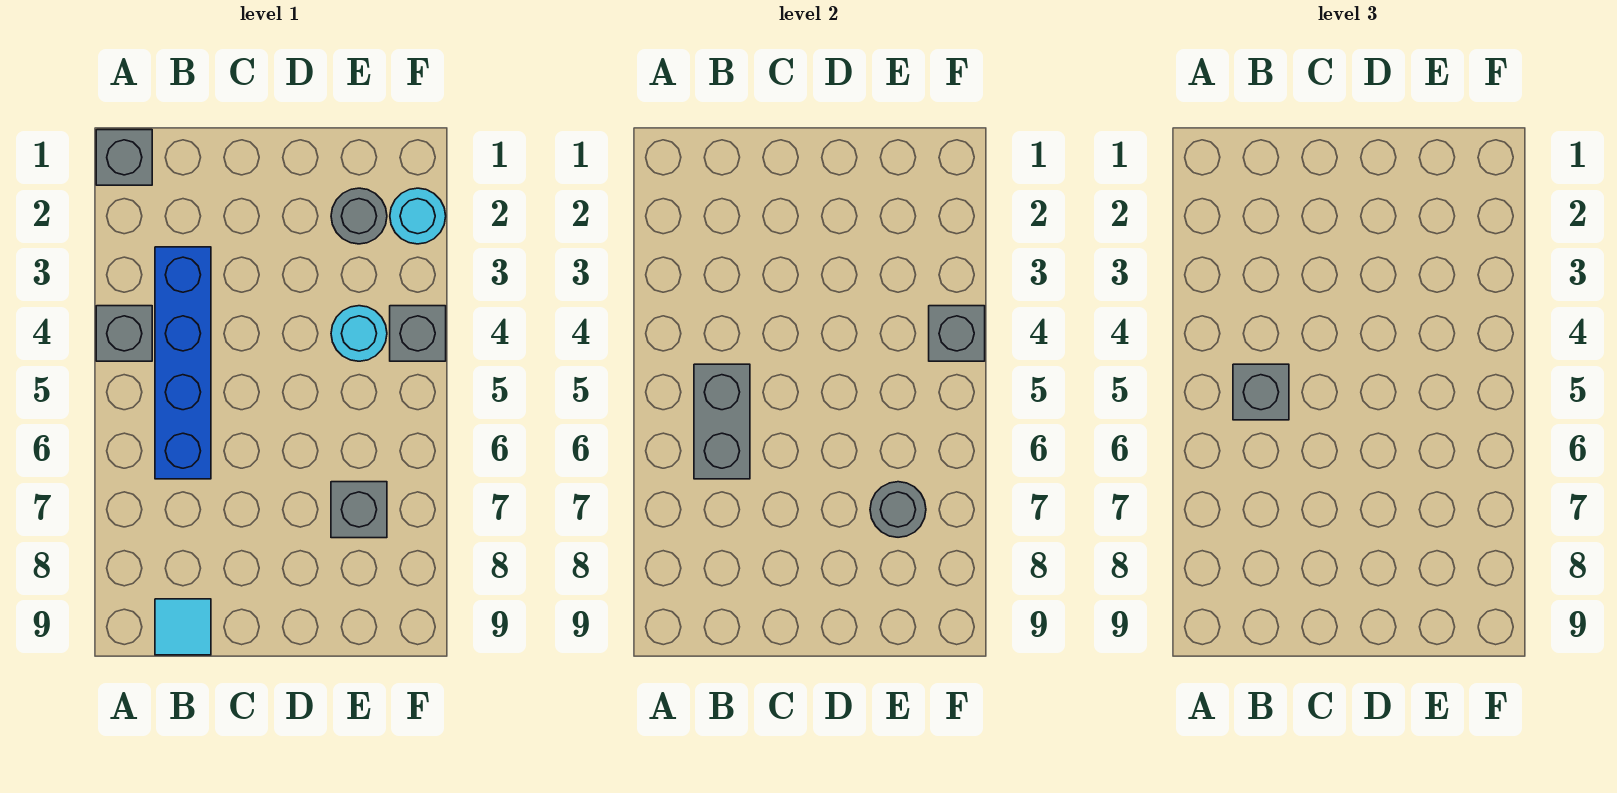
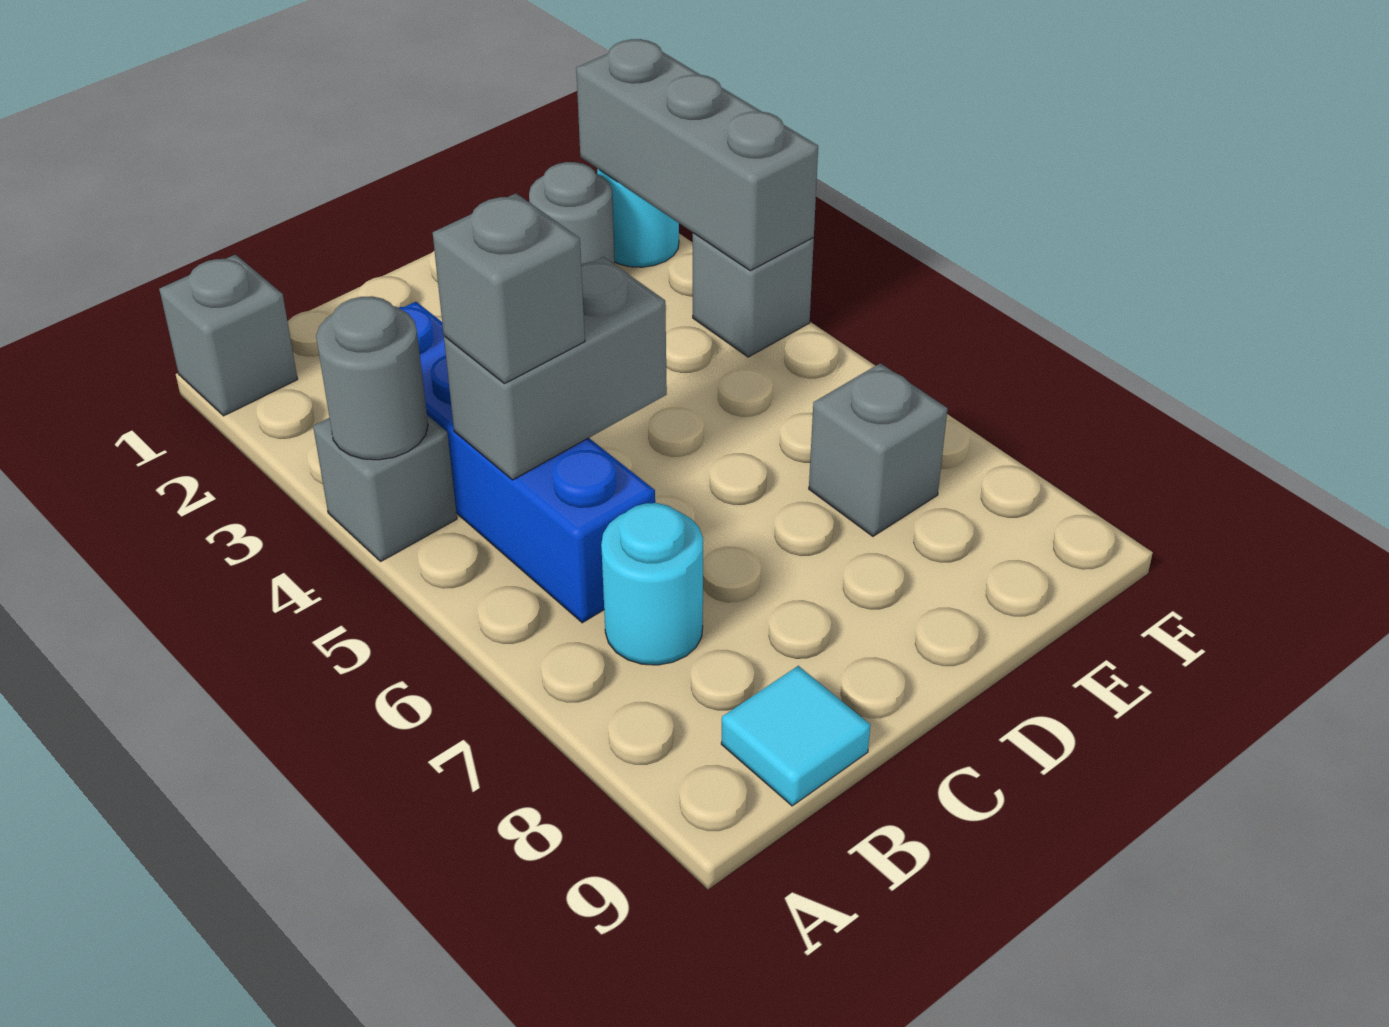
grey 1x2 brick [694,364,750,479] -> grey 1x2 brick turned to [444,257,667,480]
cyan 1x1 round brick [331,306,387,361] -> cyan 1x1 round brick moved to [601,503,703,665]
grey 1x1 round brick [870,482,926,537] -> grey 1x1 round brick moved to [316,296,428,460]
grey 1x1 brick [929,306,985,361] -> grey 1x3 brick [576,39,818,271]

